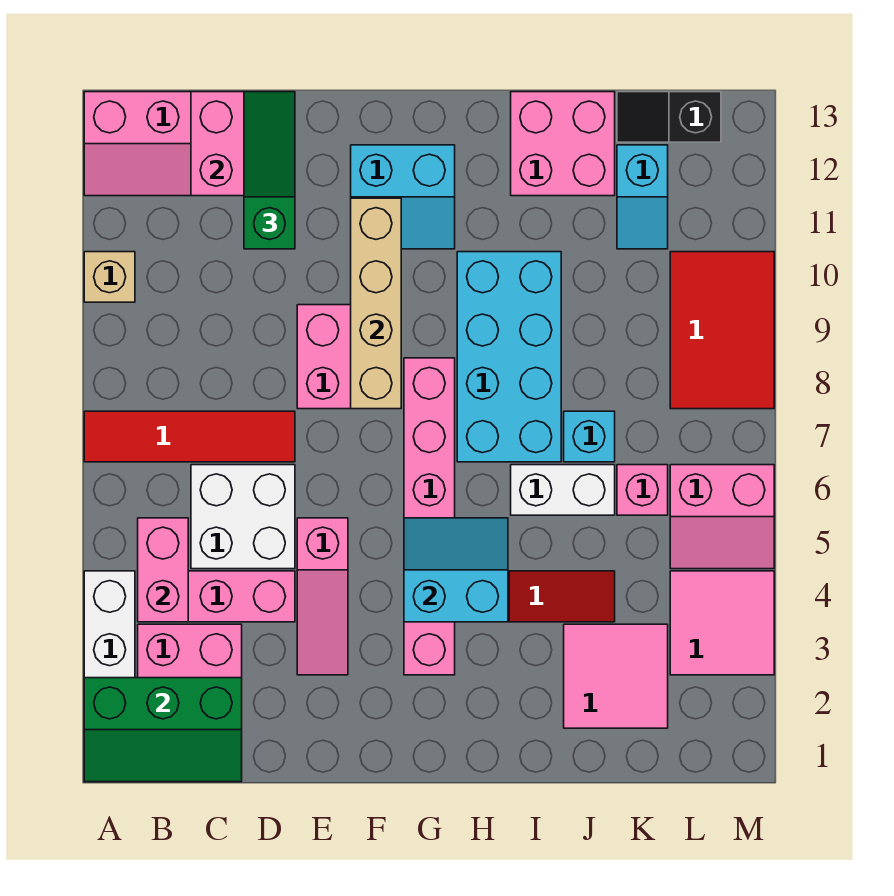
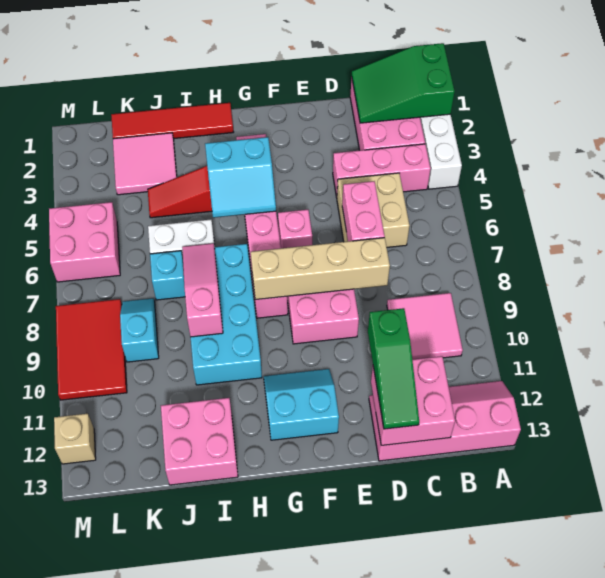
green 2x3 slope [84,678,242,782] -> green 2x3 slope turned to [352,43,455,123]
red 1x4 tile [84,411,295,462] -> red 1x4 tile moved to [111,103,233,139]
tan 1x1 brick [84,252,135,302] -> tan 1x1 brick moved to [54,414,96,464]
pink 1x2 brick [138,518,188,622] -> pink 1x2 brick moved to [342,181,385,241]
white 2x2 brick [191,465,295,569] -> tan 2x2 brick [337,173,410,247]
pink 1x3 slope [297,518,348,675] -> pink 1x3 slope moved to [182,243,223,337]
tan 1x4 brick [351,198,401,409] -> tan 1x4 brick turned to [251,238,390,300]
pink 1x1 brick [617,465,668,515] -> pink 1x1 brick moved to [278,210,312,248]
cyan 1x2 slope [617,145,668,249] -> cyan 1x2 slope moved to [120,298,159,362]
black 1x2 slope [617,92,721,142] -> none
pink 2x2 tile [670,571,774,675] -> pink 2x2 tile moved to [387,293,463,360]
pink 2x2 slope [670,465,774,569] -> pink 2x2 brick [49,202,120,282]

